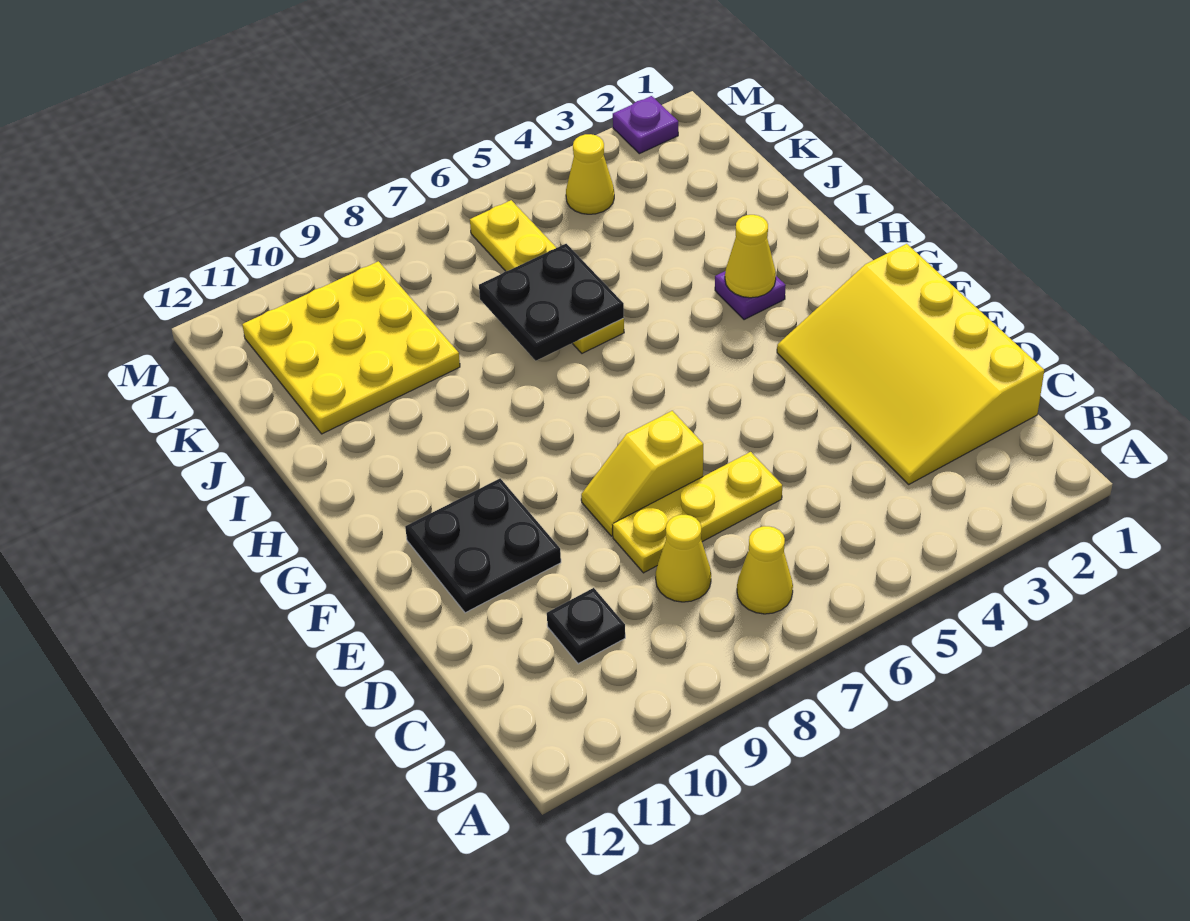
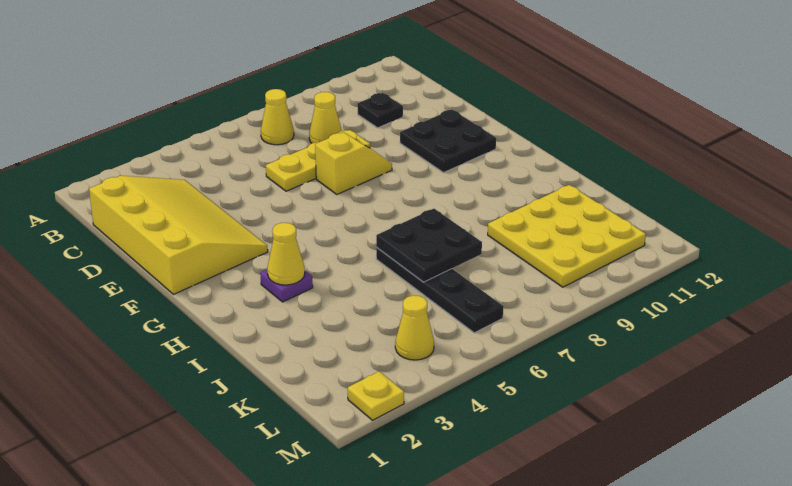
yellow 1x4 plate [470,200,624,353] -> black 1x4 plate [376,247,504,333]
purple 1x1 plate [613,96,678,154] -> yellow 1x1 plate [348,371,404,420]

